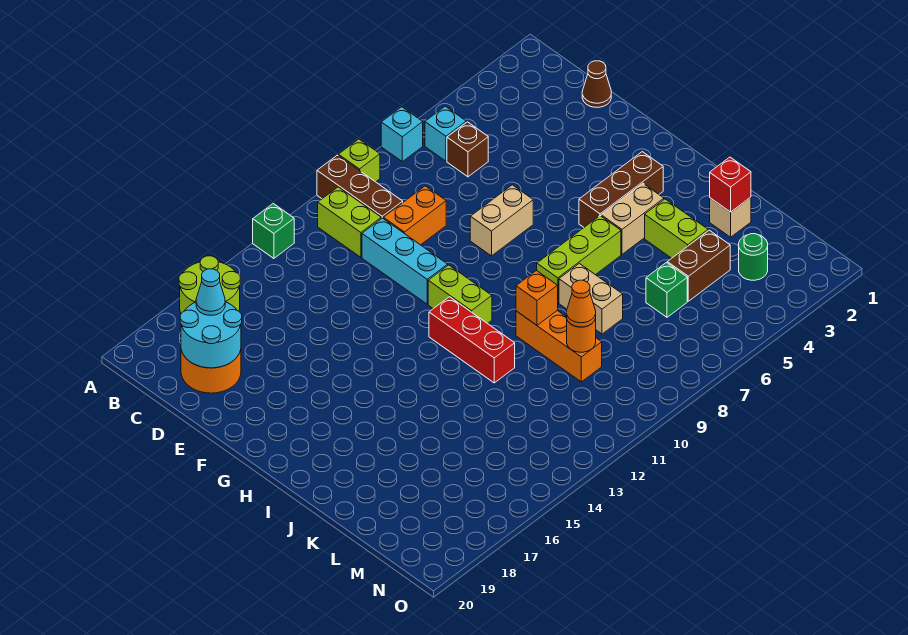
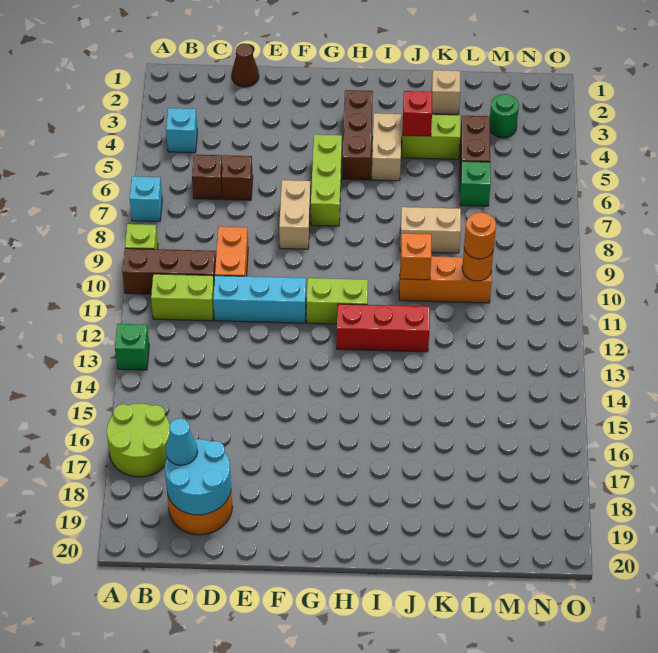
cyan 1x1 brick [425,106,466,161] -> cyan 1x1 brick moved to [166,108,197,153]
none -> brown 1x1 brick [222,155,253,200]
lime 1x3 brick [537,216,621,303] -> lime 1x3 brick moved to [311,135,342,226]
red 1x1 brick [710,157,751,212] -> red 1x1 brick moved to [403,91,432,136]
orange 1x1 cone [567,280,596,327] -> orange 1x1 round brick [464,212,496,259]

